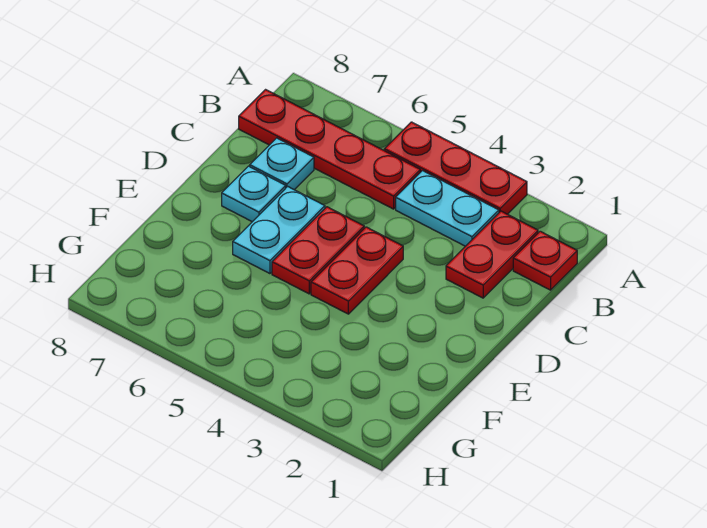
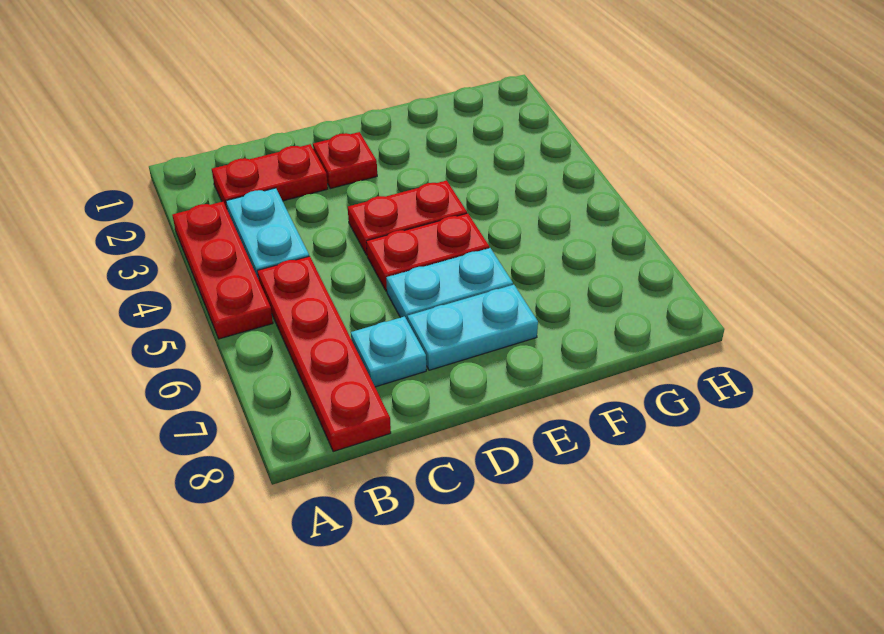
red 1x1 plate [513,231,577,290] -> red 1x1 plate moved to [313,132,377,189]
cyan 1x1 plate [222,166,286,222] -> cyan 1x2 plate [408,285,538,370]

